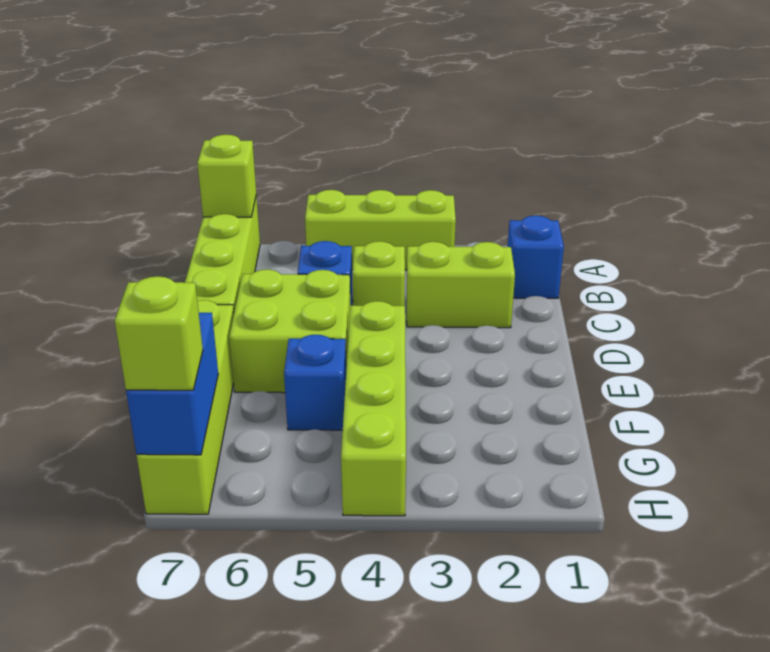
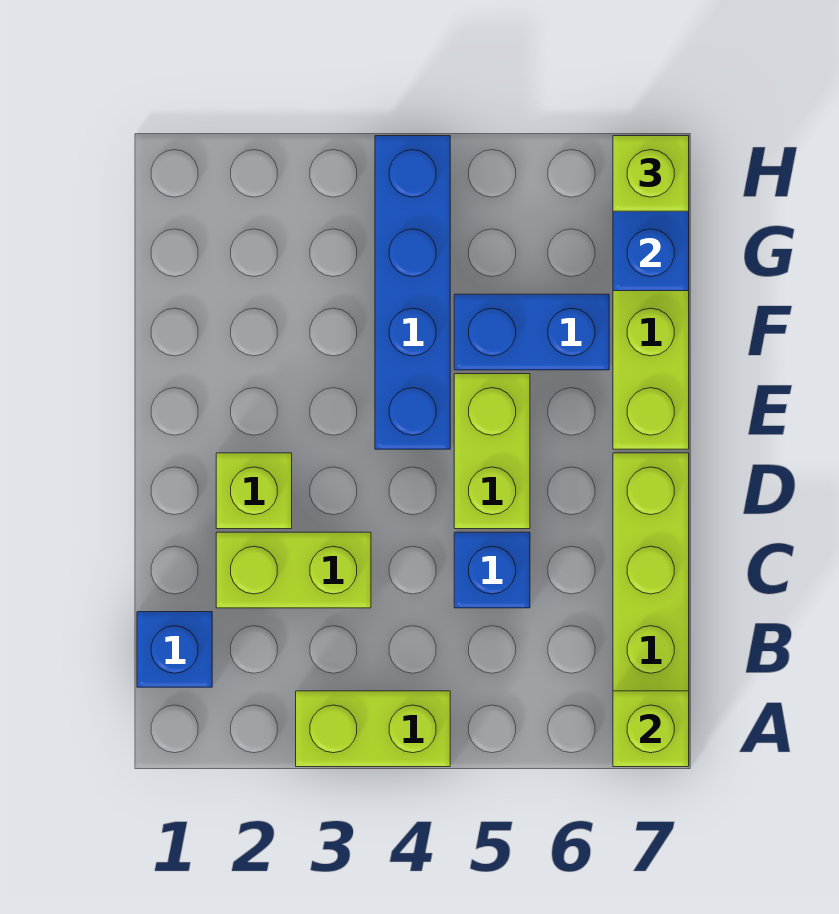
lime 1x3 brick [305,190,456,270] -> lime 1x2 brick [296,691,450,767]
lime 1x1 brick [353,241,405,306] -> lime 1x1 brick moved to [216,453,292,529]
lime 2x2 brick [229,269,350,393] -> lime 1x2 brick [454,374,530,529]
lime 1x4 brick [341,301,406,516] -> blue 1x4 brick [375,136,450,449]
blue 1x1 brick [284,335,346,430] -> blue 1x2 brick [454,294,609,370]

